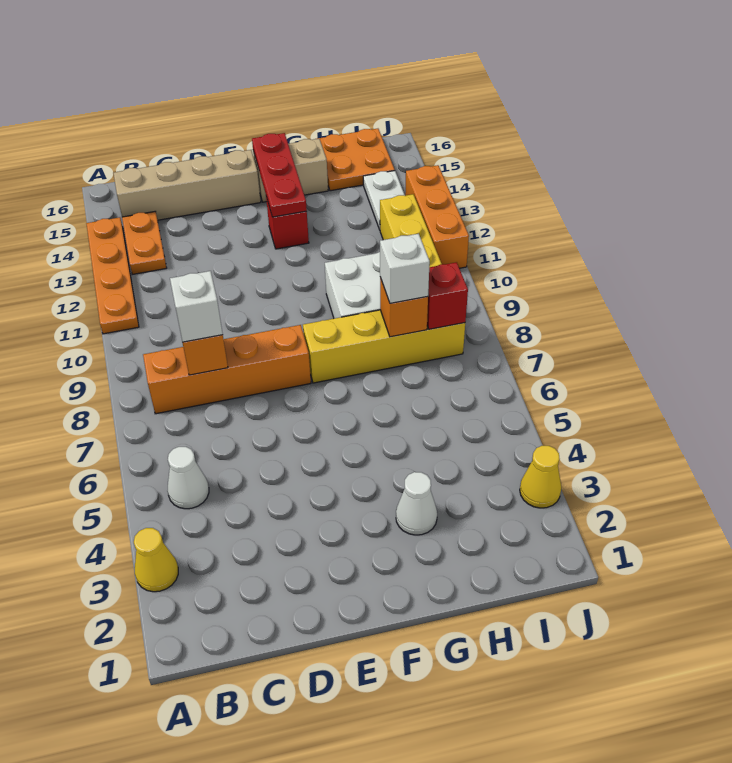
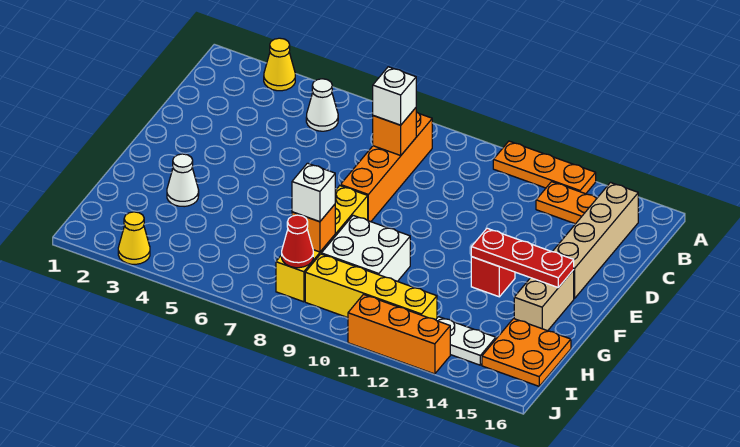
orange 1x4 plate [86,217,139,334] -> orange 1x3 plate [493,141,596,194]
red 1x1 brick [427,262,468,329] -> red 1x1 cone [282,215,313,268]

